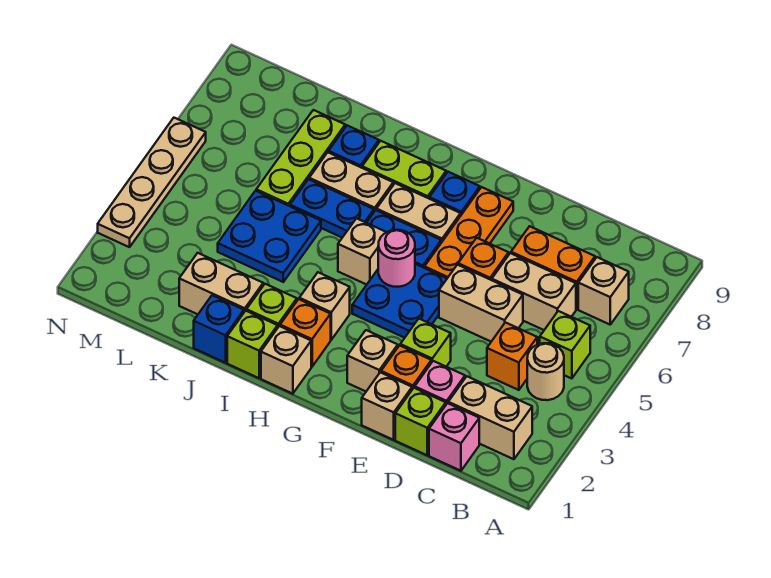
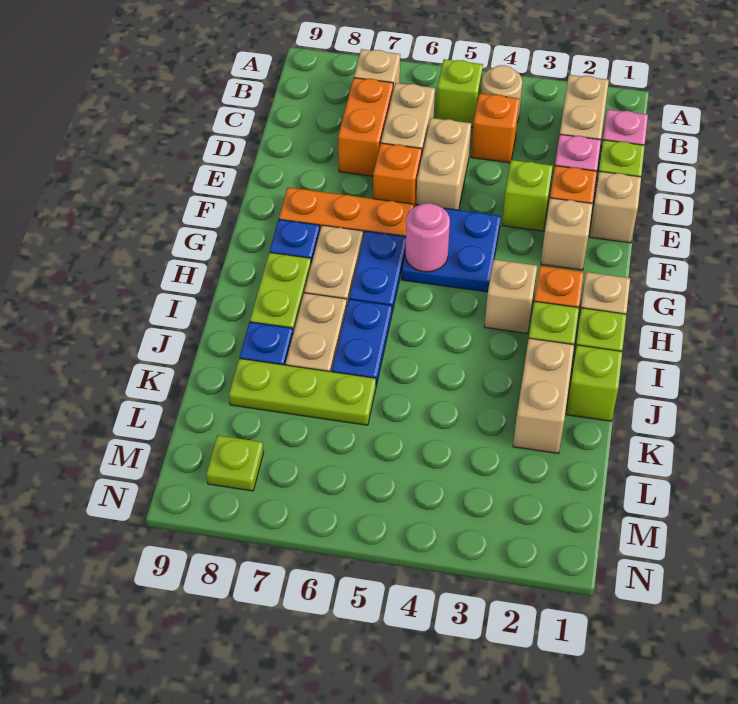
tan 1x1 brick [338,218,386,285] -> none
blue 1x1 brick [194,295,244,363] -> lime 1x1 brick [566,345,622,421]
blue 2x2 plate [218,191,321,282] -> none
none -> lime 1x1 plate [206,435,264,491]
tan 1x4 plate [98,118,206,247] -> none

